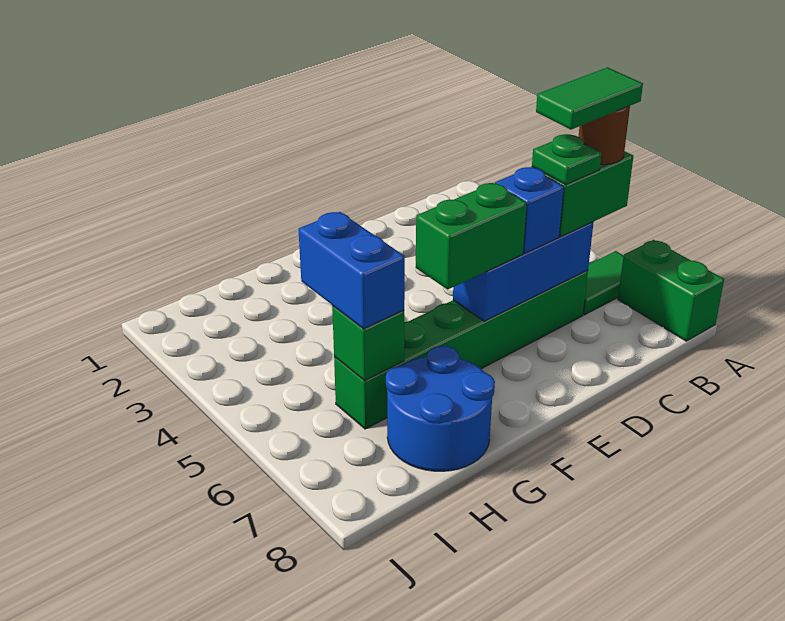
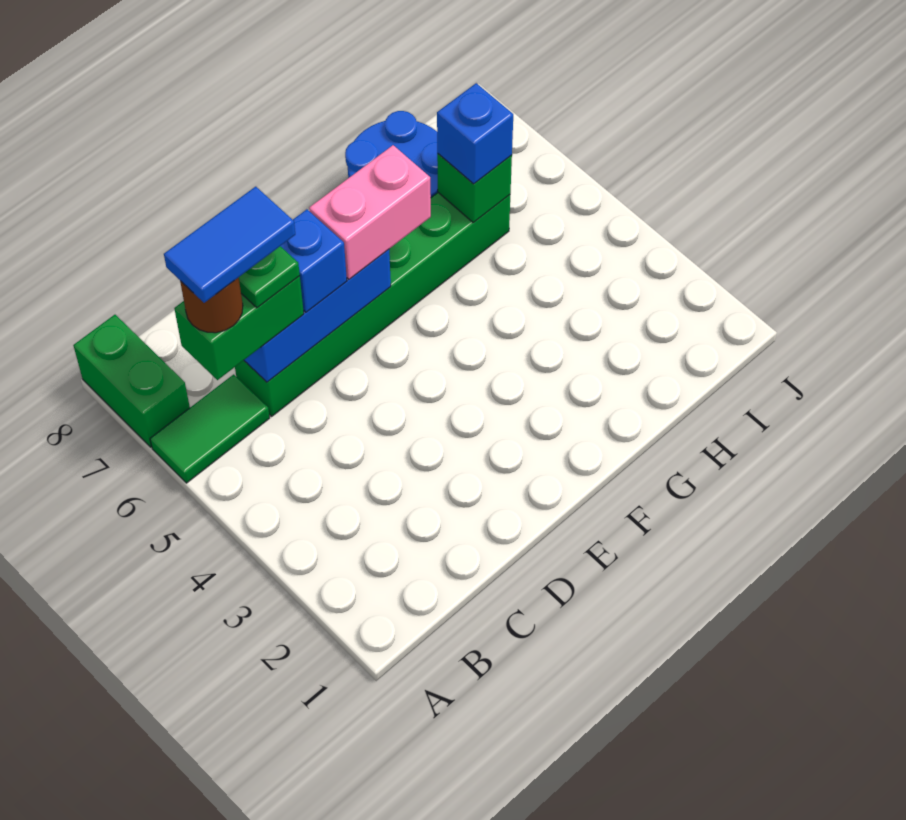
green 1x2 tile [536,67,643,130] -> blue 1x2 tile [164,187,295,303]
green 1x2 brick [416,183,527,289] -> pink 1x2 brick [309,145,431,279]
blue 1x2 brick [299,212,405,329] -> blue 1x1 brick [437,83,513,184]

